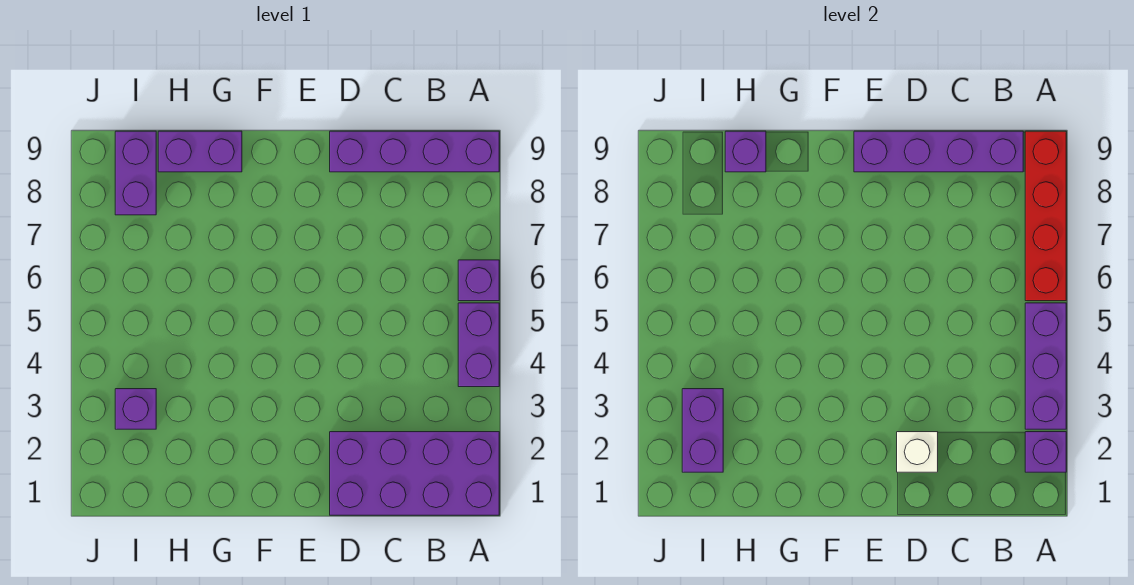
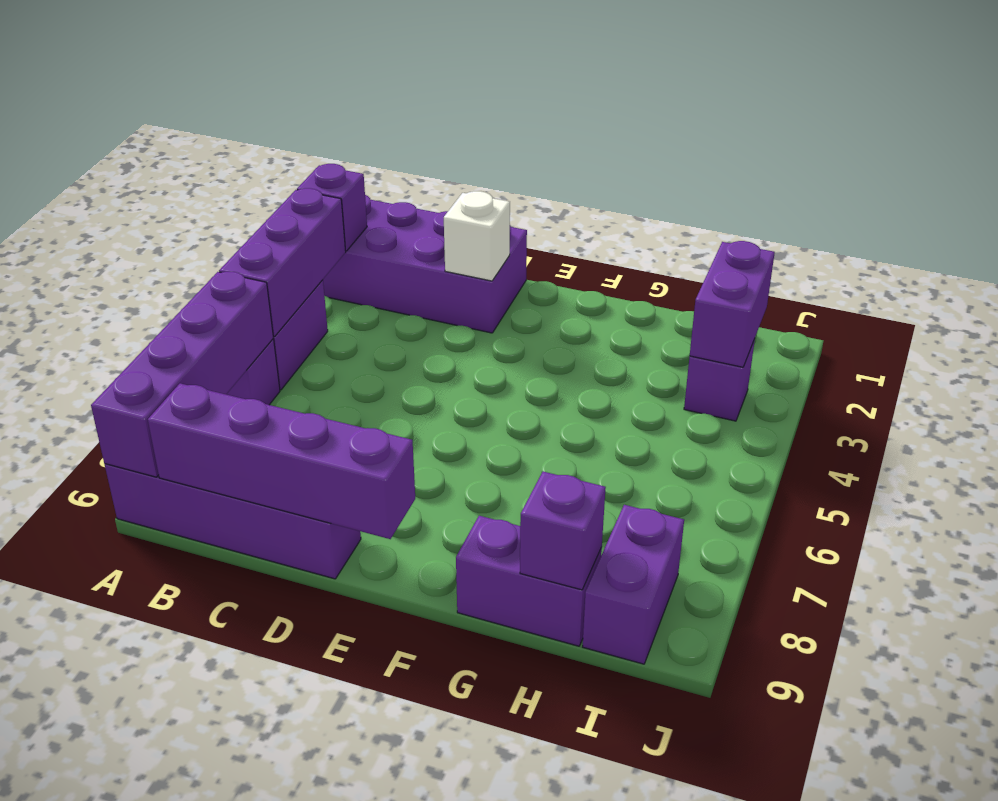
red 1x4 brick [1025,131,1066,301] -> purple 1x4 brick [91,272,273,477]

